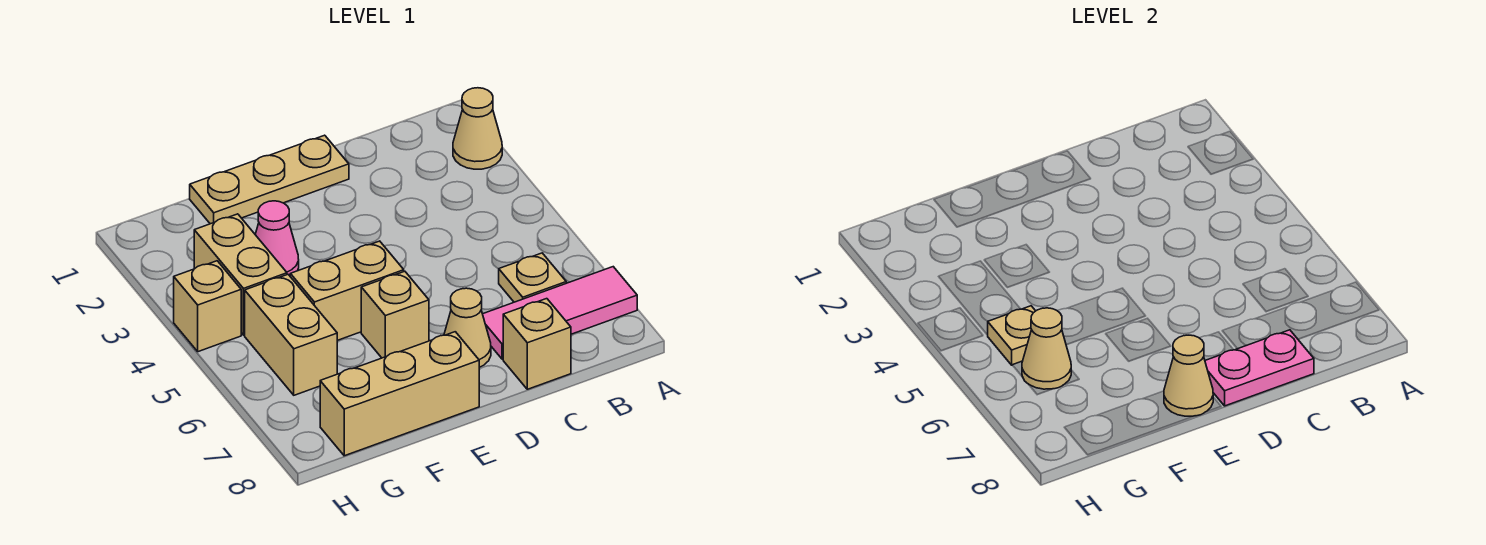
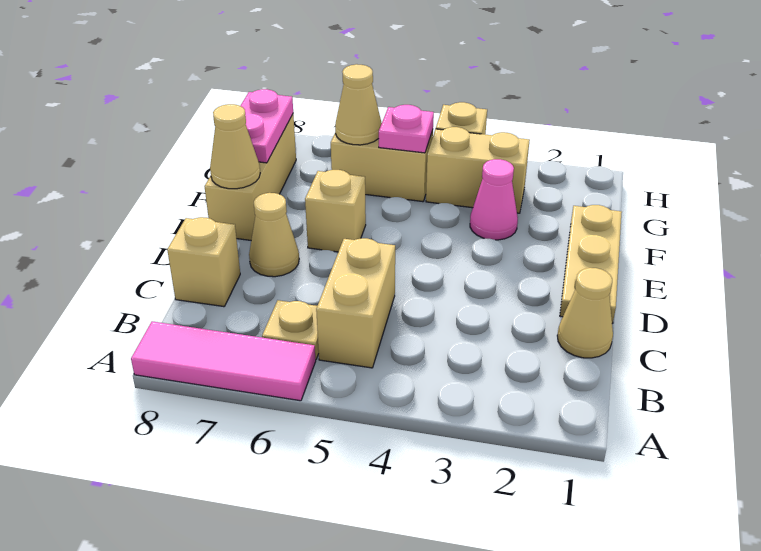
tan 1x1 cone [453,88,502,169] -> tan 1x1 cone moved to [557,268,613,358]
pink 1x3 tile [483,267,637,359] -> pink 1x3 tile turned to [131,321,316,401]
pink 1x2 plate [1205,330,1314,406] -> pink 1x2 plate moved to [241,89,293,163]
tan 1x2 brick [290,241,404,340] -> tan 1x2 brick moved to [316,238,395,368]
tan 1x1 plate [988,306,1035,365] -> pink 1x1 plate [379,105,434,153]

